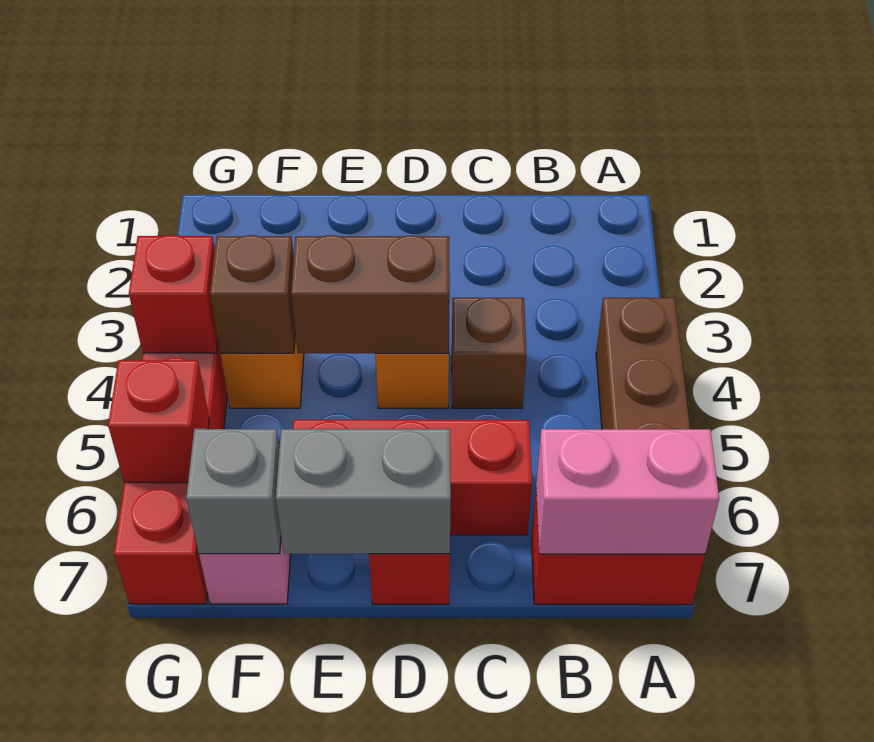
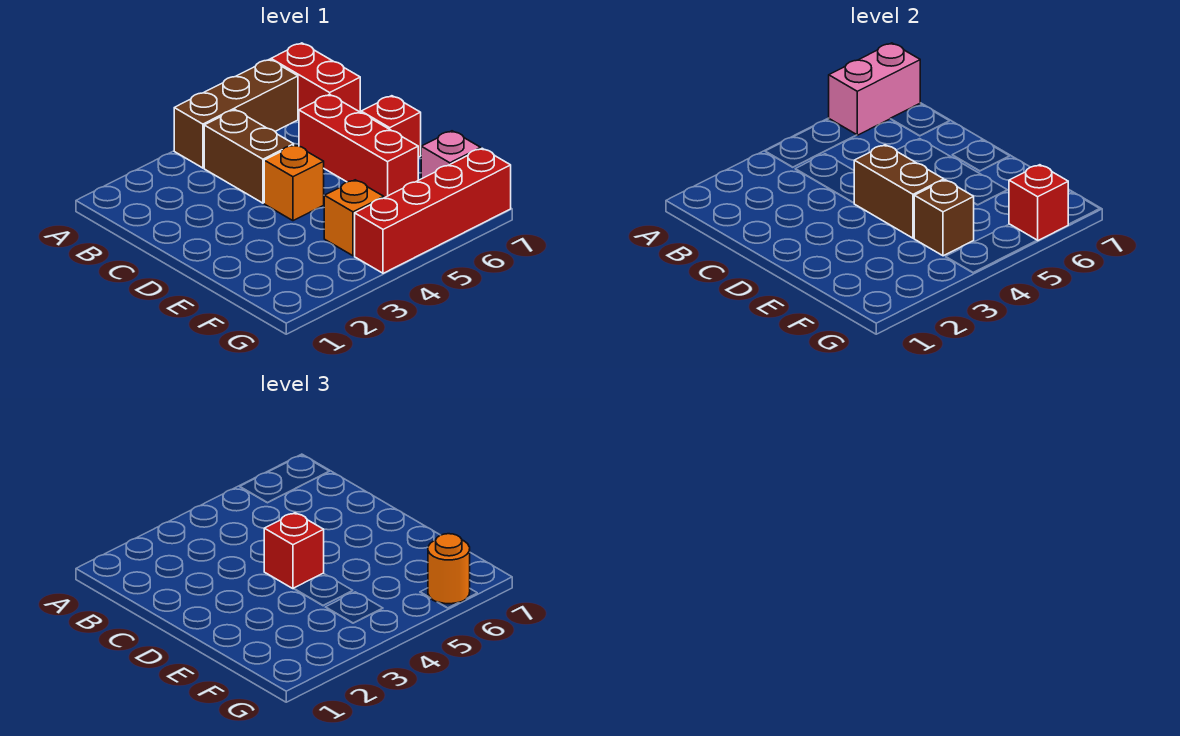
pink 1x2 brick [536,429,719,554] -> pink 1x2 brick turned to [829,43,920,135]
brown 1x1 brick [452,298,526,408] -> brown 1x2 brick [204,110,294,203]
grey 1x2 brick [276,429,451,554] -> none
grey 1x1 brick [186,429,281,554] -> none
red 1x1 brick [129,235,218,353] -> red 1x1 brick moved to [264,513,324,589]
none -> orange 1x1 round brick [428,534,470,604]

